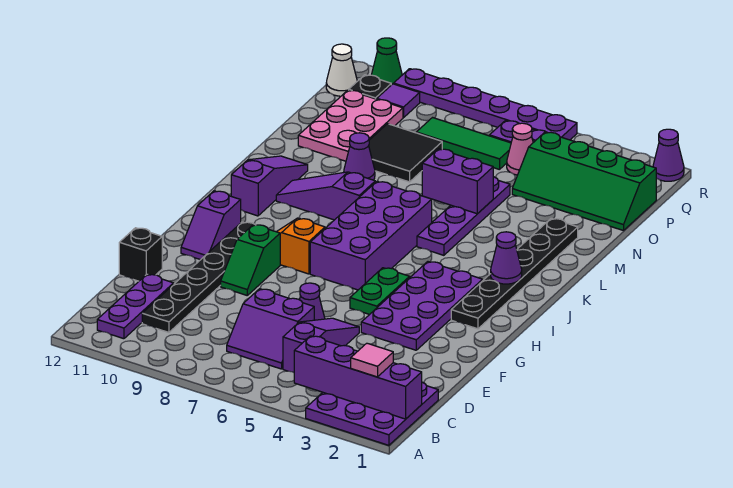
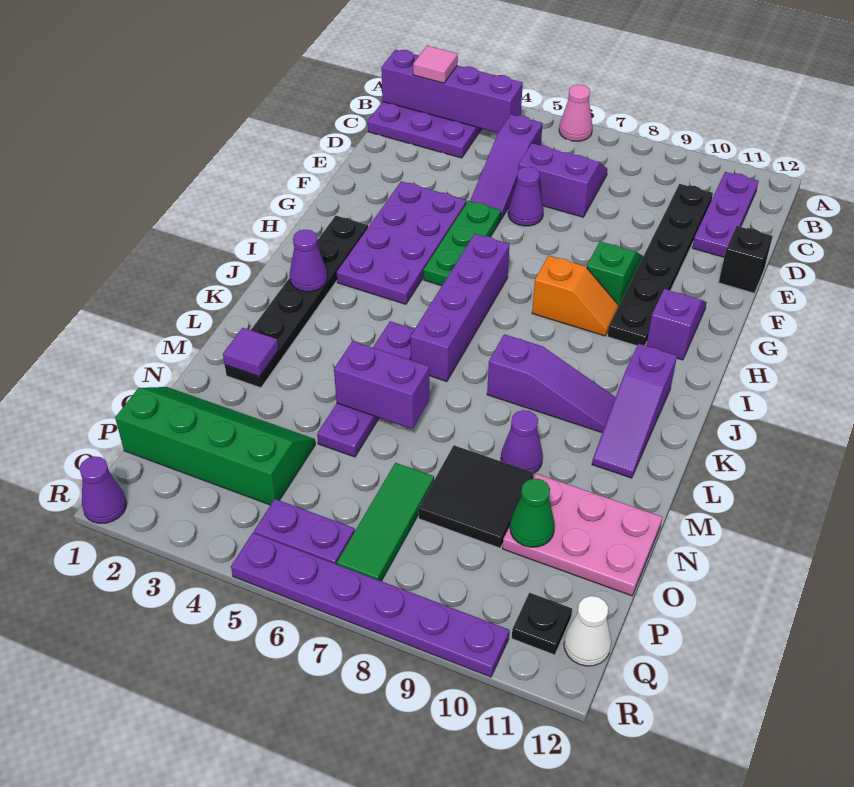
green 1x2 plate [350,268,410,315] -> green 1x3 plate [424,201,501,286]
purple 2x4 brick [310,181,432,290] -> purple 1x4 brick [411,234,510,382]
pink 2x3 plate [298,90,403,161] -> pink 2x3 plate turned to [503,474,662,596]
pink 1x1 cone [507,123,533,175] -> pink 1x1 cone moved to [559,85,593,141]
green 1x3 tile [416,118,511,170] -> green 1x3 tile turned to [337,463,434,581]
purple 1x1 tile [377,84,420,118] -> purple 1x1 tile moved to [223,328,278,377]
green 1x1 cone [372,38,402,85] -> green 1x1 cone moved to [510,478,555,547]

